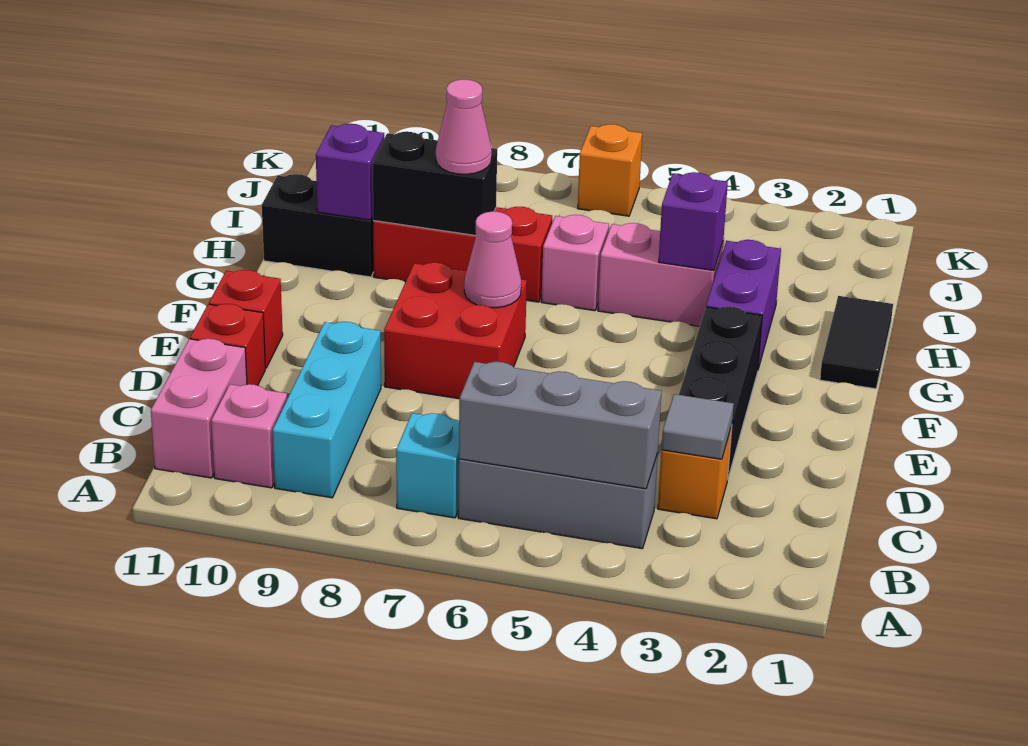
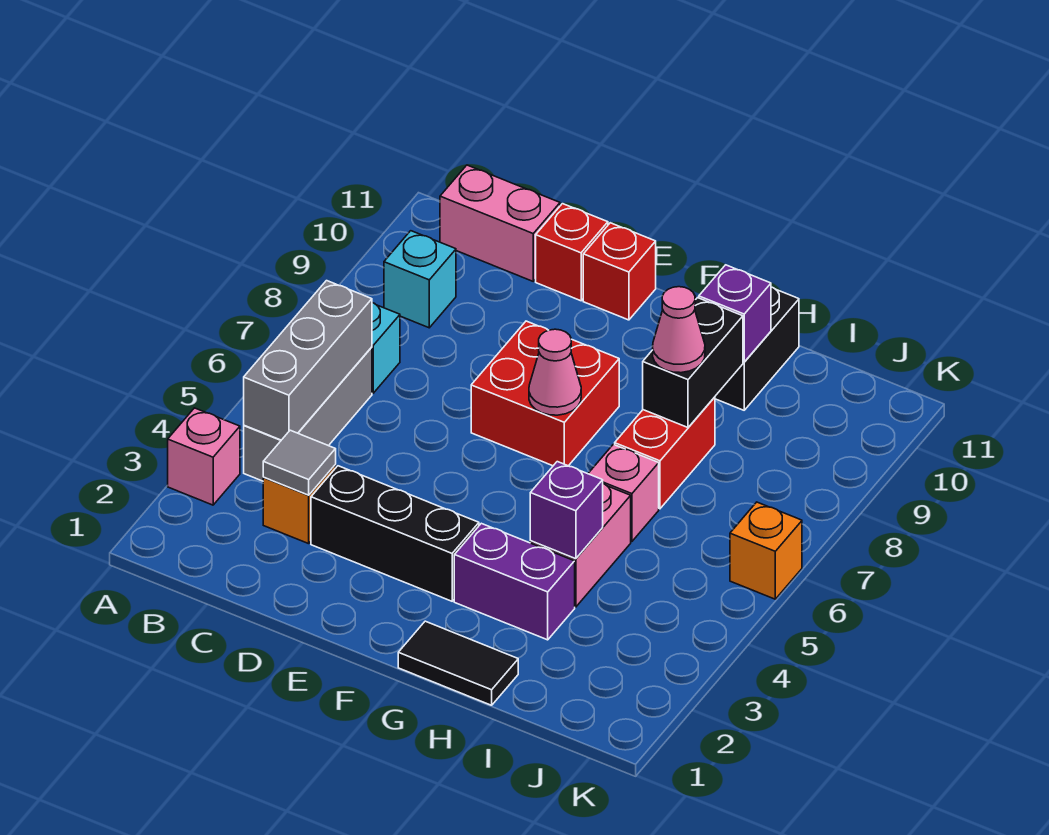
cyan 1x3 brick [273,322,381,498] -> cyan 1x1 brick [384,231,456,328]
pink 1x1 brick [211,384,287,488] -> pink 1x1 brick moved to [168,408,240,505]
red 1x3 brick [373,207,552,302] -> red 1x2 brick [615,397,715,509]

